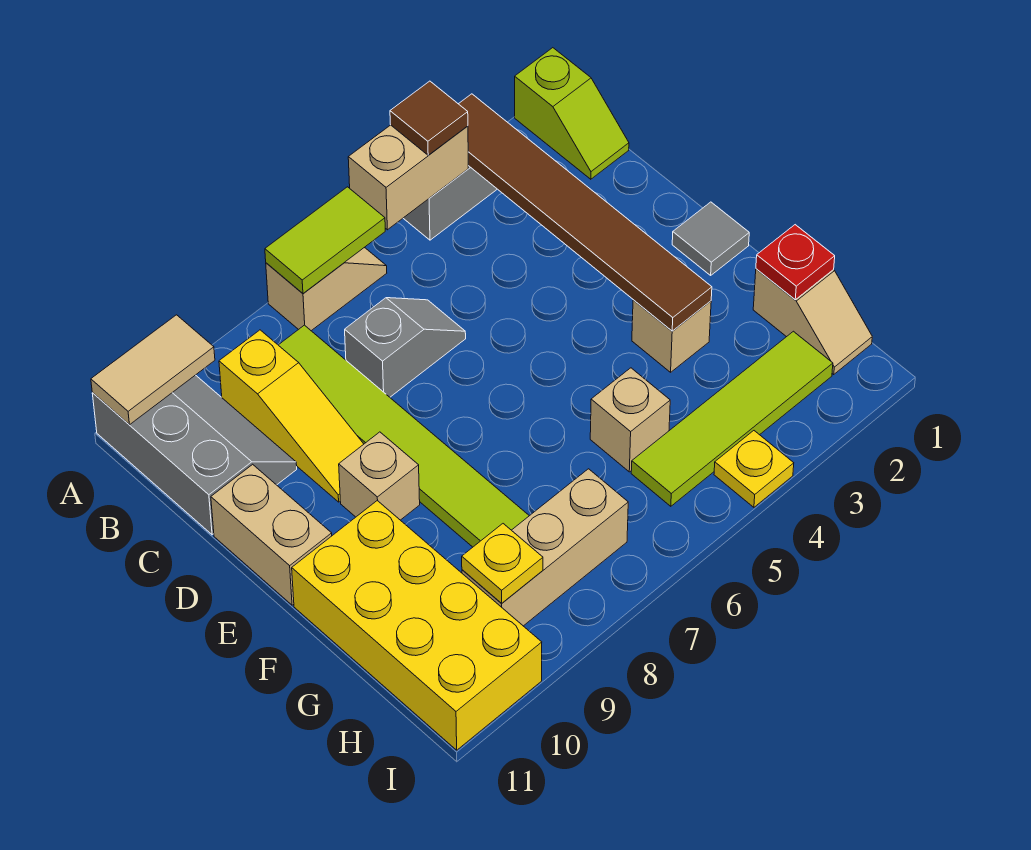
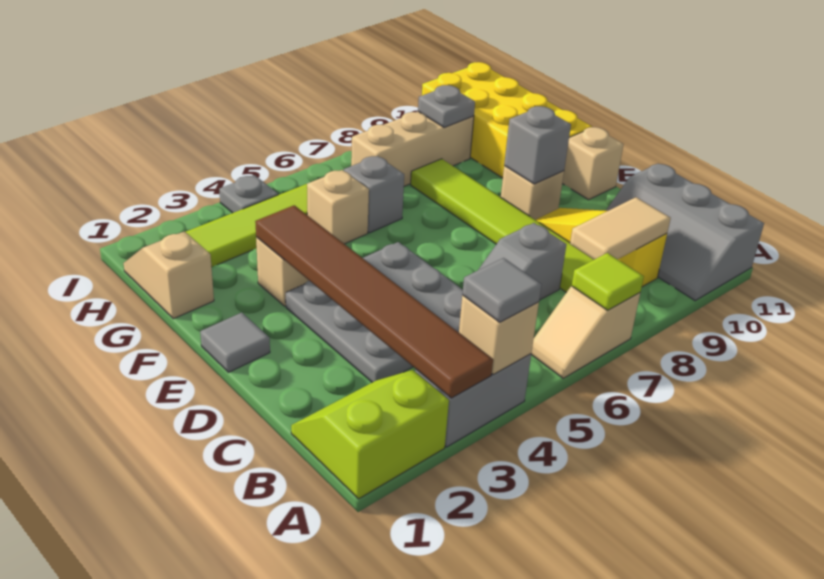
lime 1x2 slope [515,48,629,179] -> lime 2x2 slope [291,370,449,499]
tan 1x2 brick [348,125,468,230] -> tan 1x1 brick [459,296,539,374]
brown 1x1 tile [390,81,468,155] -> grey 1x1 tile [462,258,541,322]
lime 1x2 tile [265,187,385,293] -> lime 1x1 tile [572,253,644,310]
tan 1x2 tile [91,315,215,425] -> tan 1x2 tile moved to [570,197,671,260]
none -> grey 3x3 plate [286,242,463,382]
tan 1x2 brick [211,464,332,605] -> tan 1x1 brick [562,127,624,200]
none -> grey 1x1 brick [504,106,571,184]
red 1x1 plate [756,225,835,300] -> none
none -> grey 1x1 brick [344,156,404,233]
yellow 1x1 plate [462,524,543,603] -> grey 1x1 plate [418,85,475,128]
yellow 1x1 plate [714,431,794,507] -> grey 1x1 plate [219,175,278,213]

